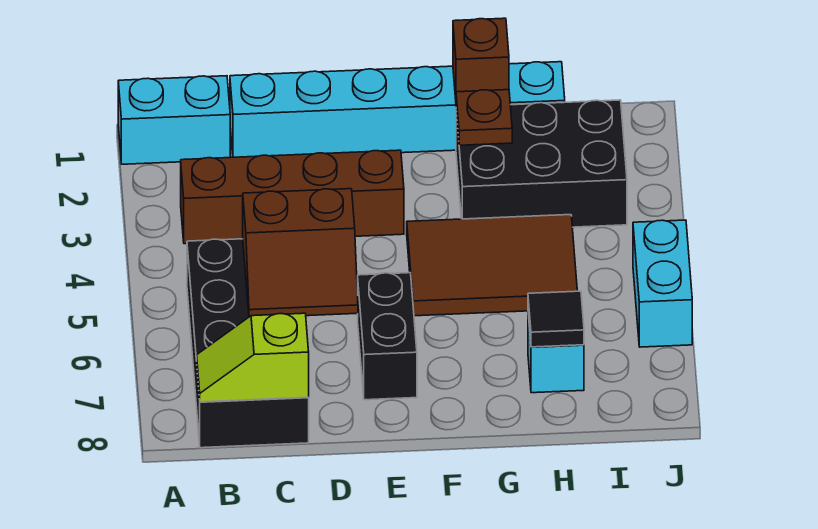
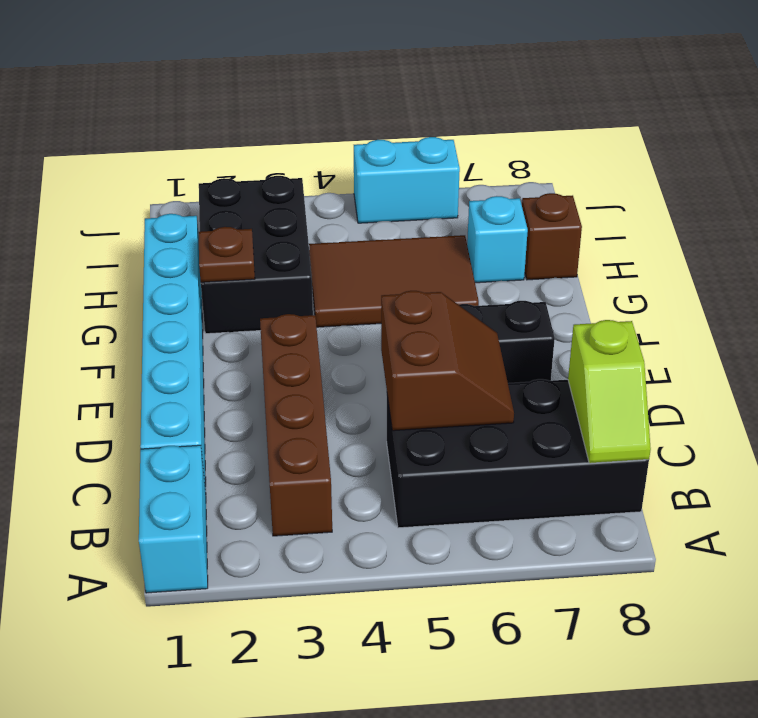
brown 2x3 tile [407,215,577,316] -> brown 2x3 tile turned to [309,235,479,327]
brown 1x1 brick [453,18,509,99] -> brown 1x1 brick moved to [522,193,582,280]
black 1x1 tile [528,291,584,347] -> none

